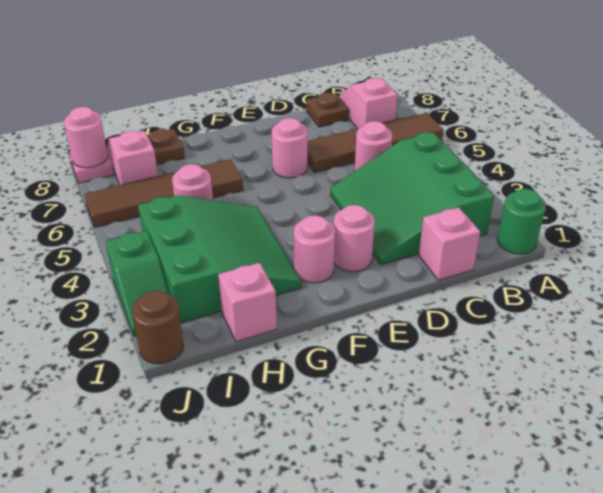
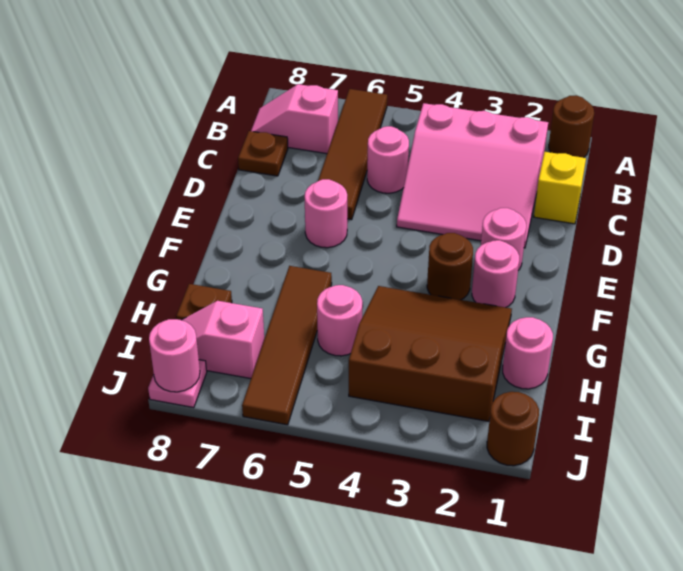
green 1x1 round brick [497,189,546,254] -> brown 1x1 round brick [549,95,594,158]
green 3x3 slope [330,132,494,265] -> pink 3x3 slope [397,103,548,248]
pink 1x1 brick [419,207,480,280] -> yellow 1x1 brick [534,152,586,224]
none -> brown 1x1 round brick [427,233,473,300]
green 3x3 slope [138,195,301,323] -> brown 3x3 slope [349,286,512,421]
pink 1x1 brick [218,263,277,342] -> pink 1x1 round brick [503,317,553,389]
green 1x2 slope [106,231,168,336] -> none

